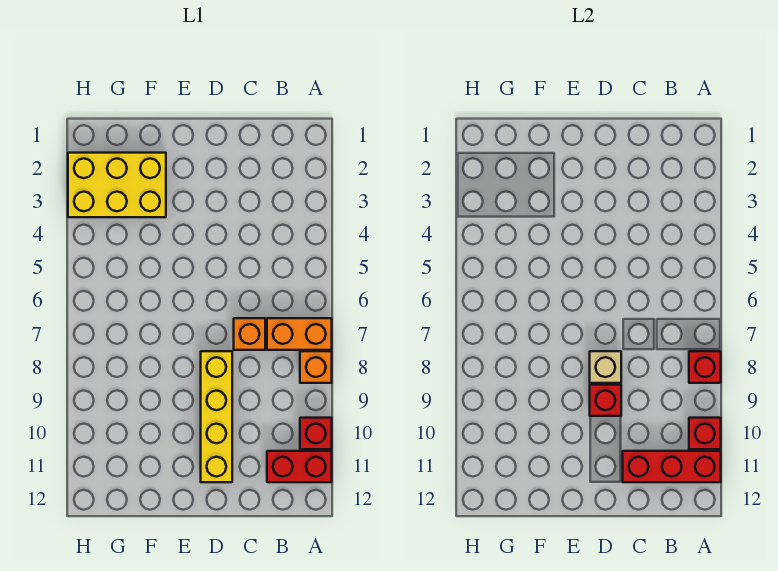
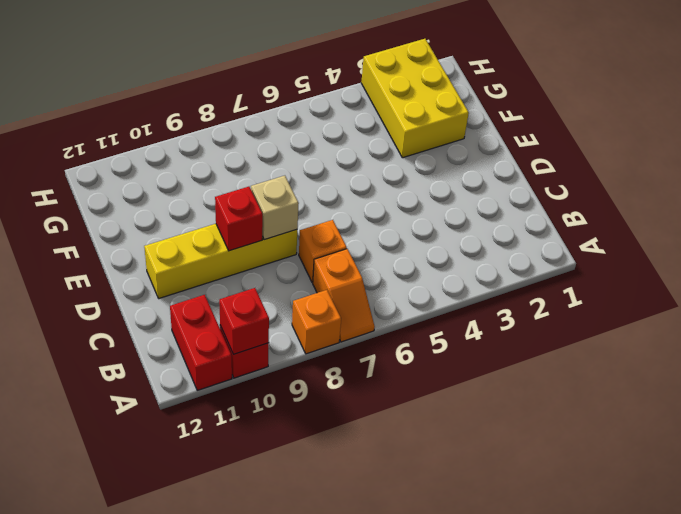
orange 1x2 brick [267,318,332,350] -> orange 1x2 slope [313,249,375,342]
red 1x1 brick [689,351,721,383] -> none
red 1x3 brick [623,451,721,482] -> none

